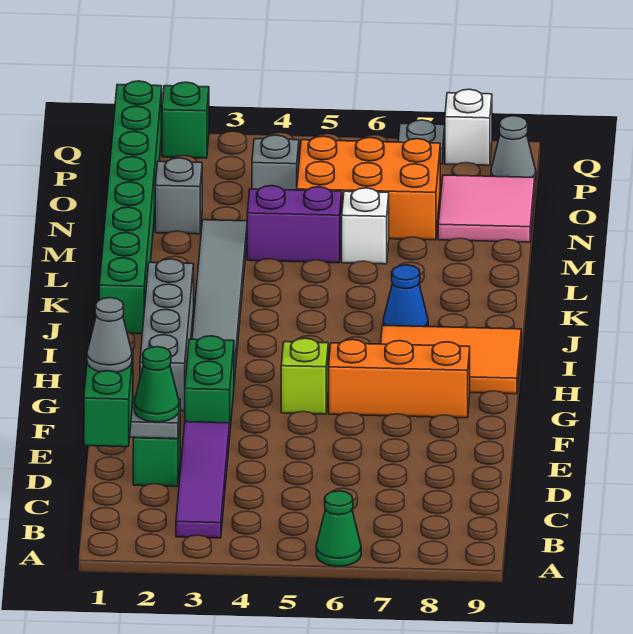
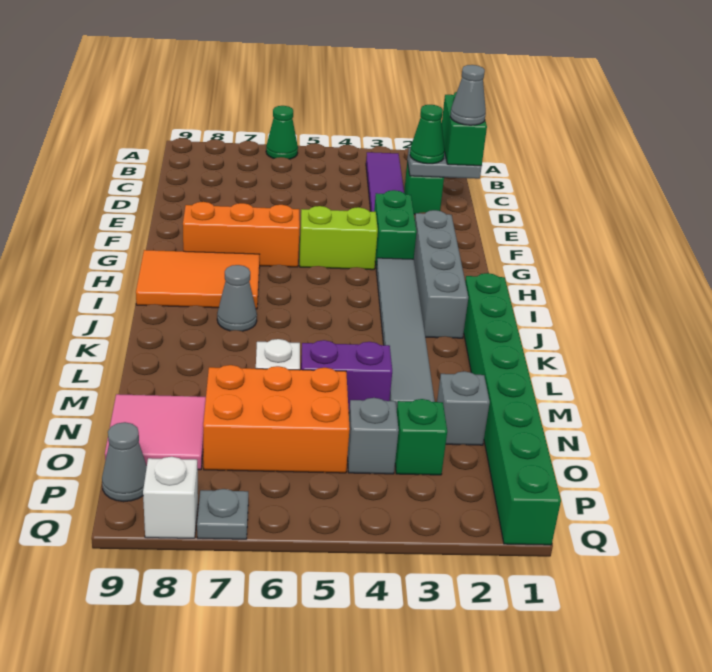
lime 1x1 brick [281,338,328,414] -> lime 1x2 brick [300,206,378,270]
blue 1x1 cone [383,265,428,327] -> grey 1x1 cone [217,265,257,331]
green 1x1 brick [162,82,209,158] -> green 1x1 brick moved to [395,399,447,475]

